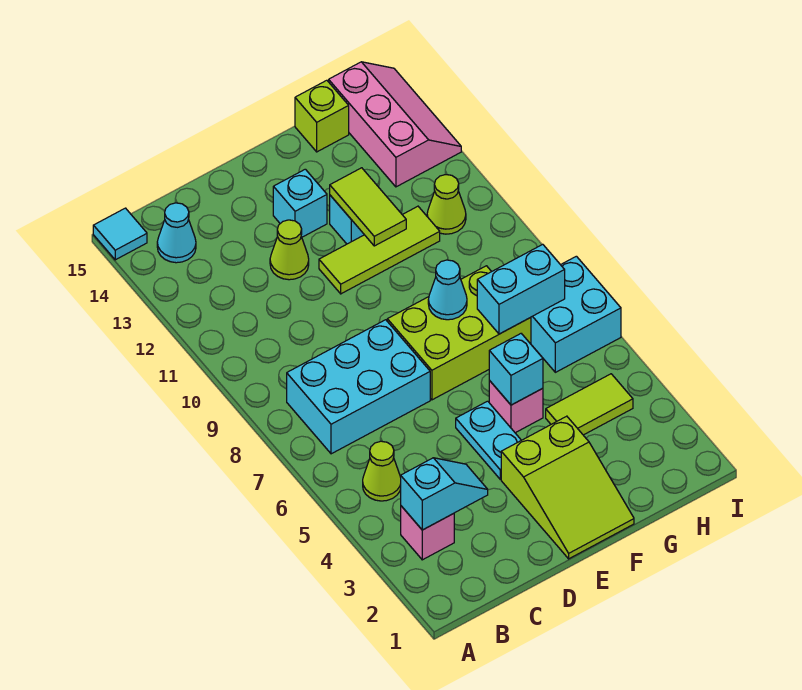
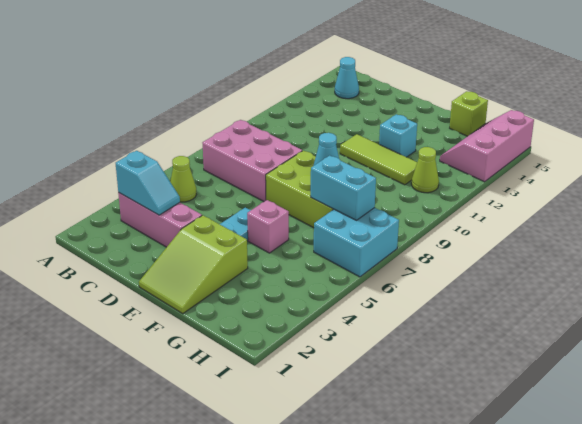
cyan 1x1 tile [93,208,147,260] -> none
pink 1x1 brick [401,506,454,560] -> pink 1x3 brick [118,193,202,247]
cyan 2x3 brick [287,320,430,454] -> pink 2x3 brick [203,120,302,202]
lime 1x1 cone [270,220,309,280] -> none
cyan 1x1 brick [273,169,327,237] -> none
cyan 1x1 brick [489,334,543,405] -> none
lime 1x2 tile [330,168,406,246] -> none
lime 1x2 tile [546,374,633,435] -> none
pink 2x3 slope [329,62,461,187] -> pink 2x3 slope turned to [440,110,534,182]

